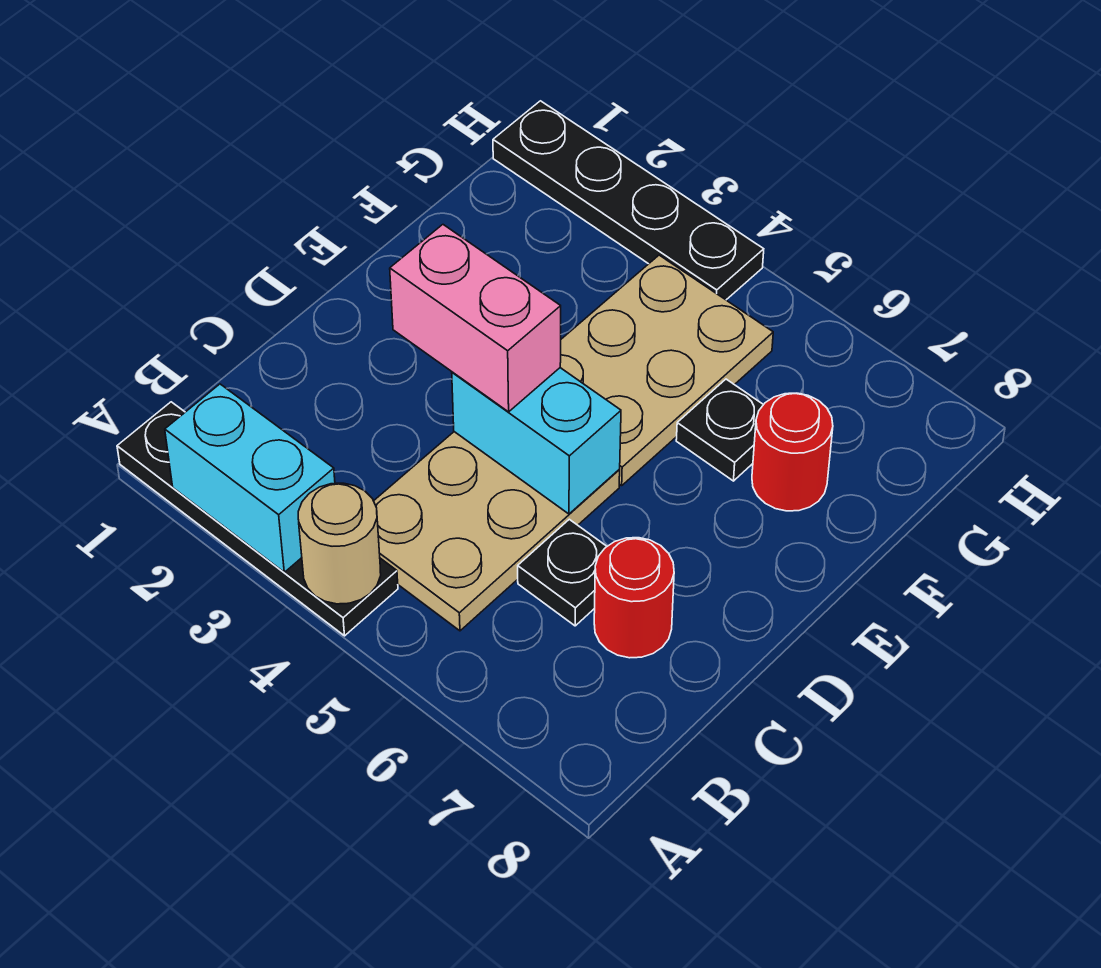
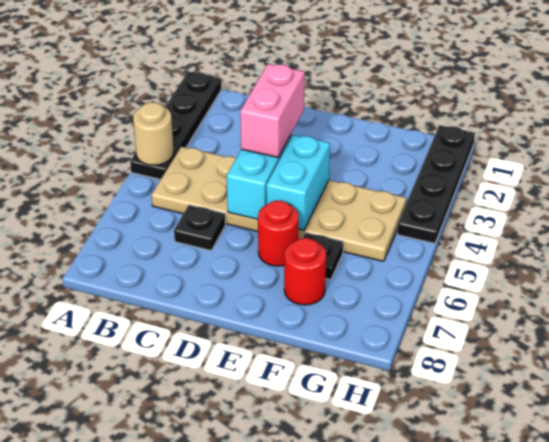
cyan 1x2 brick [165,384,335,572] -> cyan 1x2 brick moved to [266,135,330,230]
red 1x1 round brick [594,538,674,658] -> red 1x1 round brick moved to [258,201,299,266]

